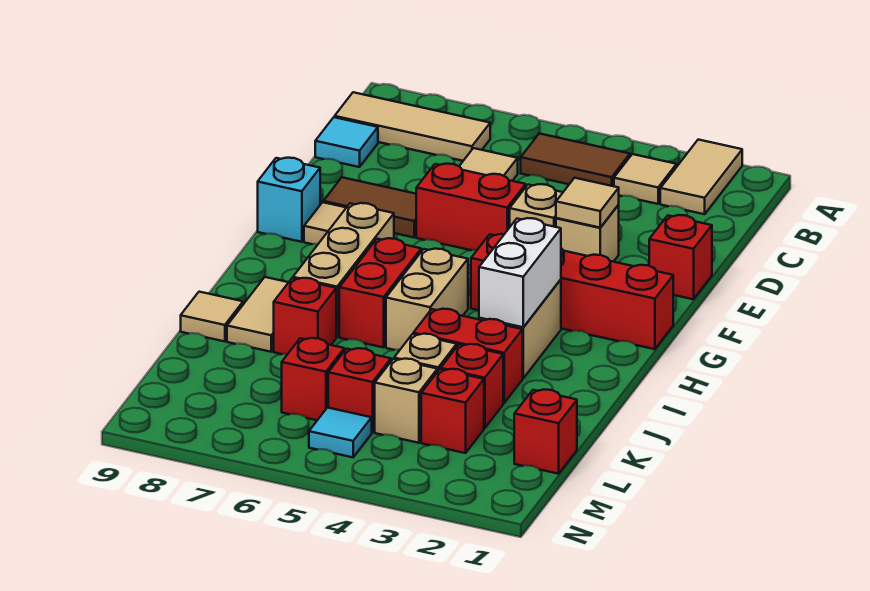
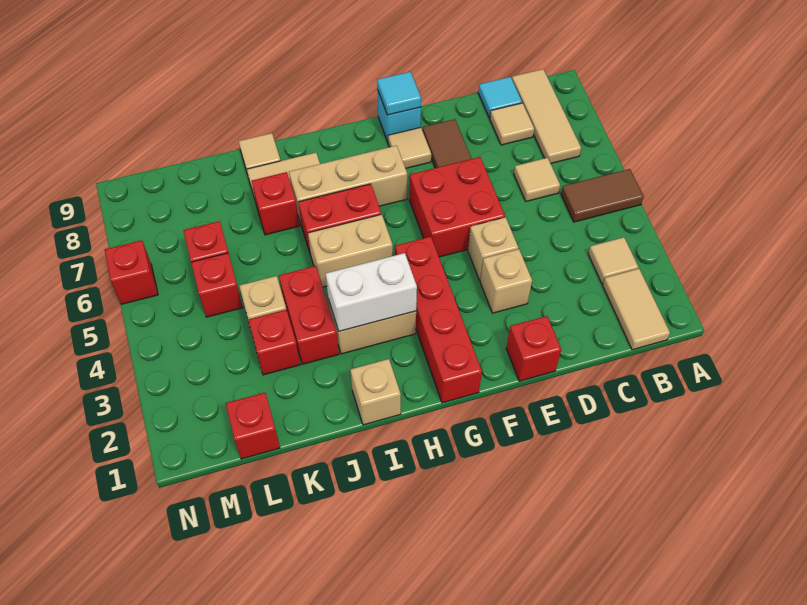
tan 1x2 tile [660,140,742,214] -> tan 1x2 tile turned to [603,269,670,350]
brown 1x2 tile [521,134,630,186] -> brown 1x2 tile turned to [561,169,644,222]
tan 1x1 tile [556,178,619,228] -> tan 1x1 tile moved to [490,103,534,145]
red 1x2 brick [416,164,526,250] -> red 2x2 brick [409,157,505,257]
red 1x1 brick [421,369,484,453] -> red 1x1 brick moved to [105,240,158,304]
tan 1x1 brick [375,359,437,443] -> tan 1x1 brick moved to [350,359,401,425]
cyan 1x1 tile [309,408,372,457] -> cyan 1x1 tile moved to [377,72,421,115]

